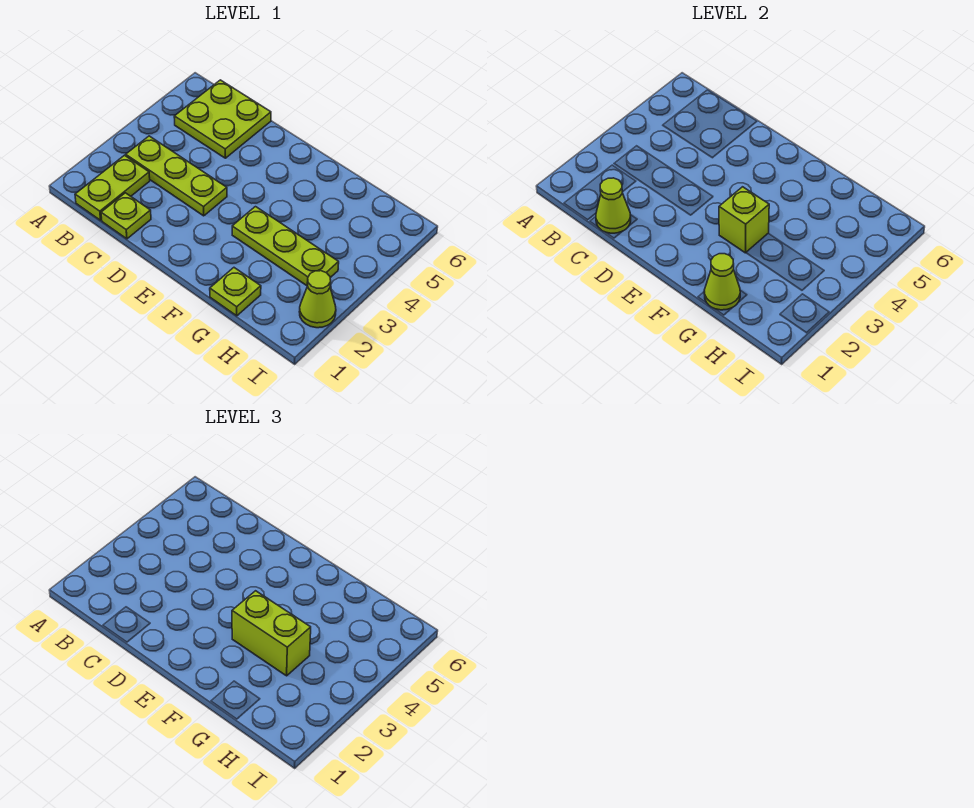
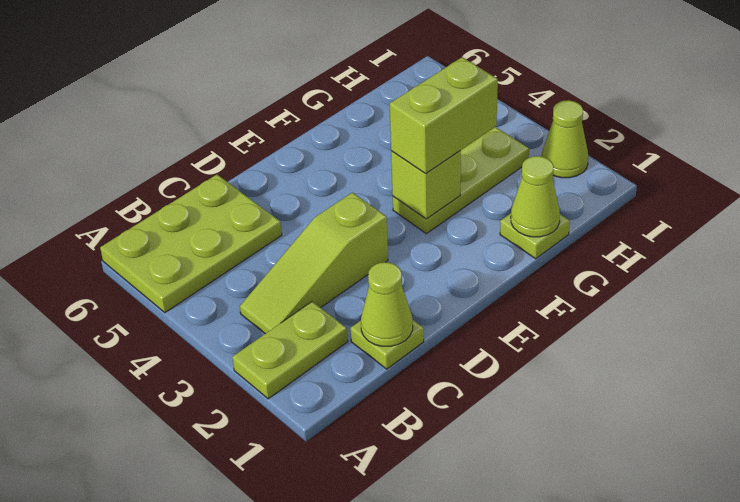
lime 1x2 plate [75,155,150,220] -> lime 1x2 plate turned to [232,301,348,399]
lime 1x3 plate [126,136,227,216] -> lime 1x3 slope [240,193,388,334]
lime 2x2 plate [174,80,271,158] -> lime 2x3 plate [100,175,282,313]

